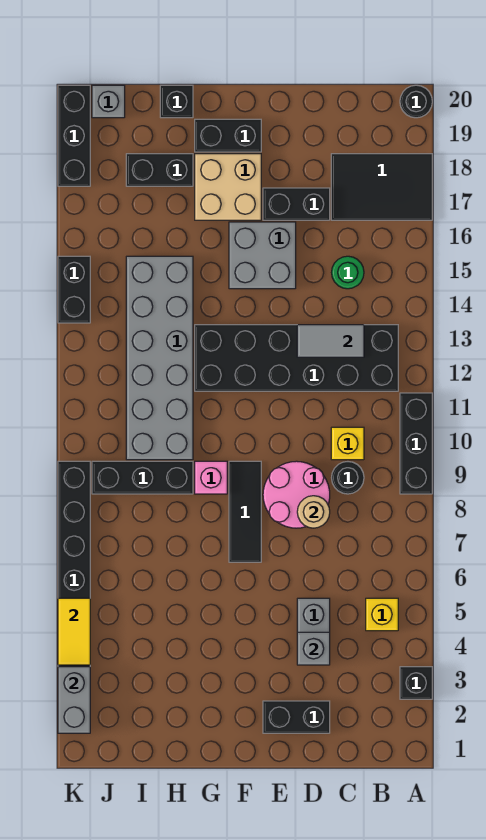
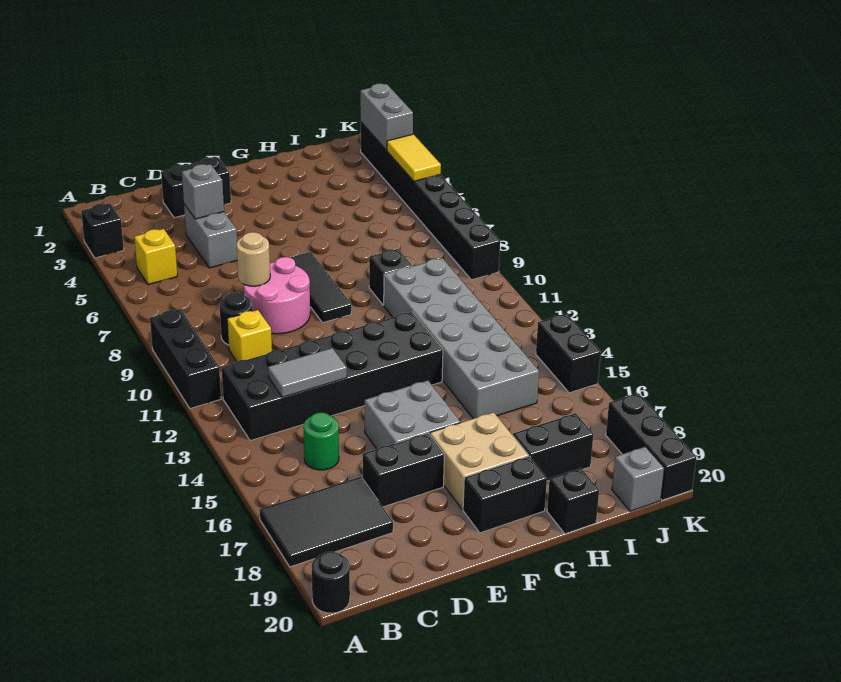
pink 1x1 brick [195,461,227,494] -> none
black 1x3 brick [92,461,193,494] -> black 1x1 brick [369,249,412,305]

